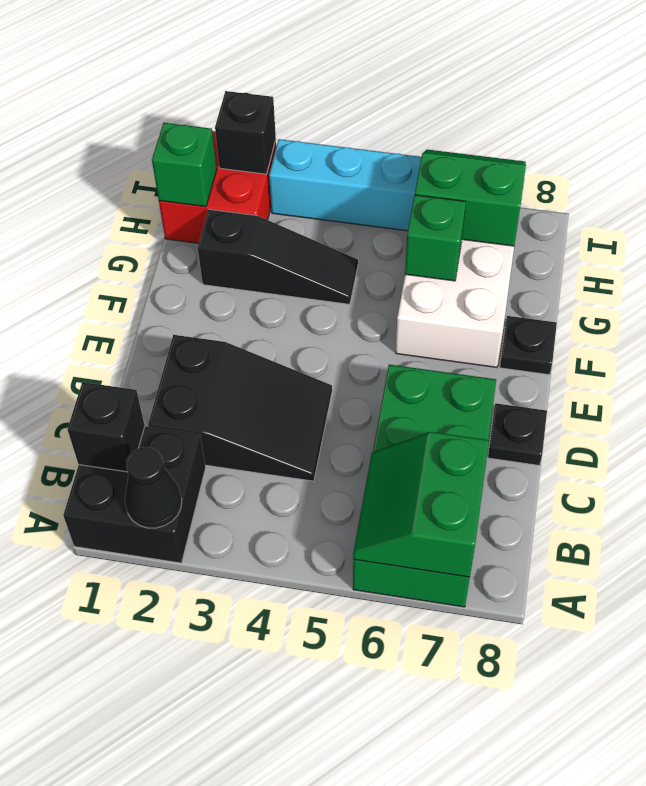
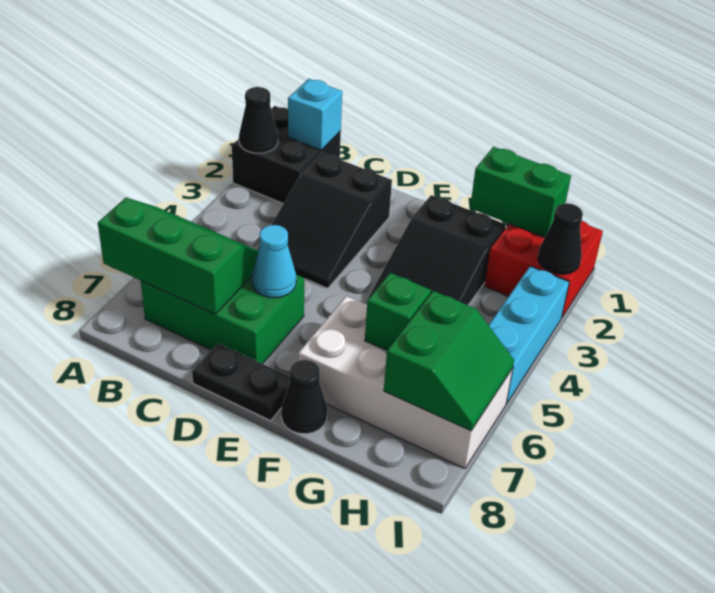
green 2x4 brick [353,365,496,607] -> green 2x3 brick [141,275,304,364]
green 2x2 slope [353,432,489,577] -> green 2x3 slope [98,198,258,314]
black 1x1 brick [67,382,145,472] -> cyan 1x1 brick [288,79,342,150]
none -> cyan 1x1 cone [252,225,296,298]
black 1x1 plate [488,403,547,466] -> black 1x2 plate [192,343,290,421]
black 1x1 plate [500,316,557,375] -> black 1x1 cone [281,360,327,434]
black 1x3 slope [198,209,358,304] -> black 2x3 slope [368,195,506,305]
green 1x1 brick [152,123,217,207] -> green 1x2 brick [470,147,571,237]
black 1x1 brick [215,91,276,174] -> black 1x1 cone [538,203,583,274]

